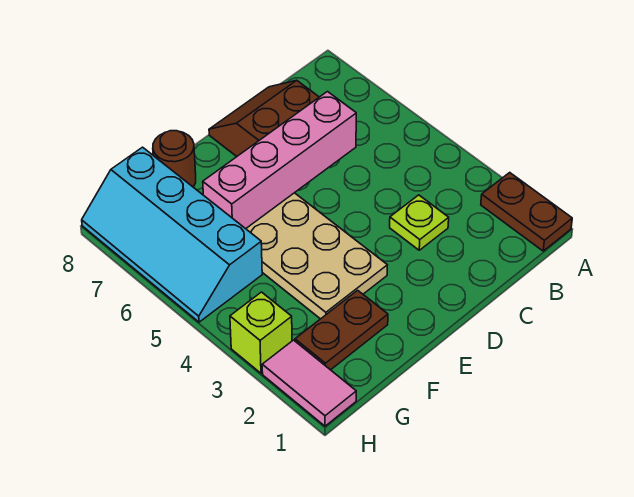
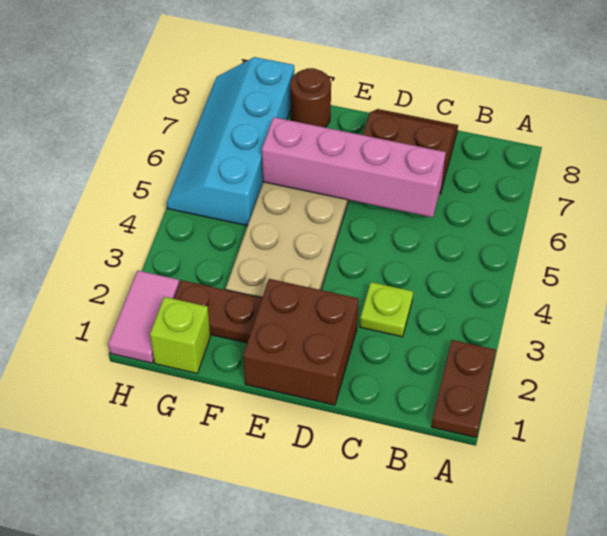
none -> brown 2x2 brick [243,279,359,405]
lime 1x1 brick [230,292,292,373] -> lime 1x1 brick moved to [150,297,211,373]

